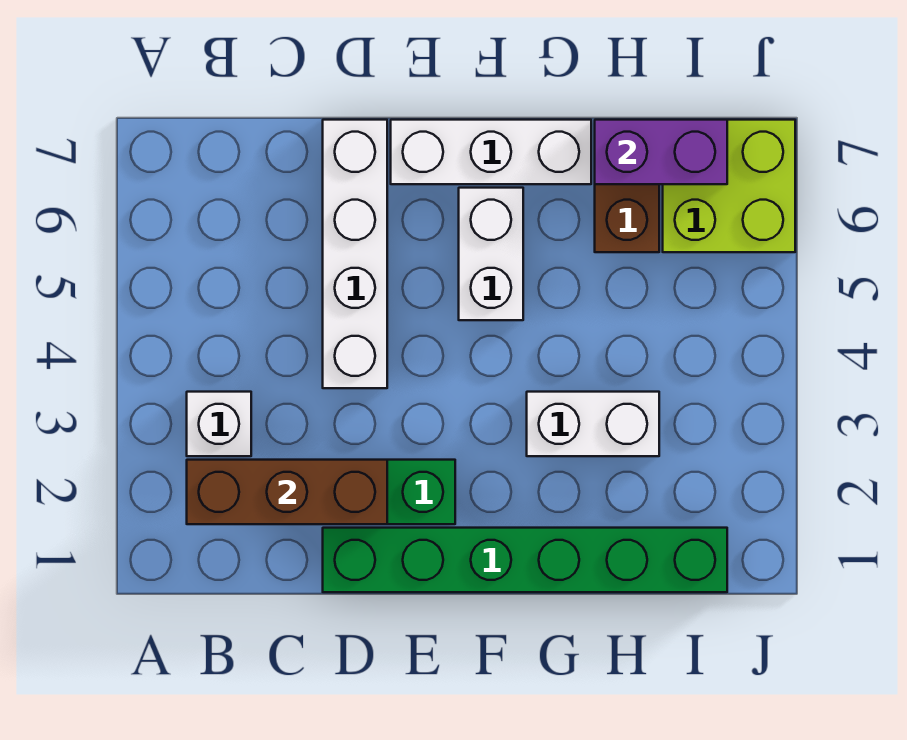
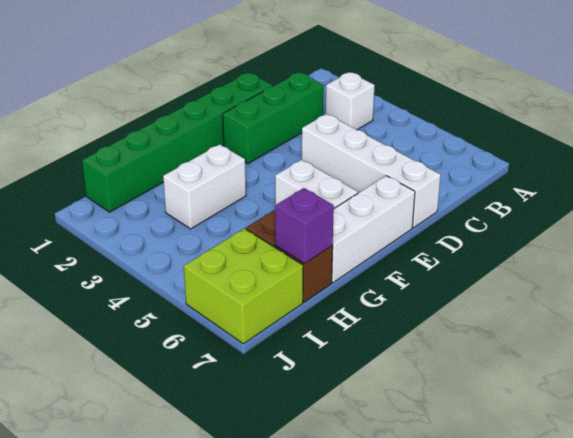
brown 1x3 brick [187,460,387,524] -> none
purple 1x2 brick [595,120,727,184] -> purple 1x1 brick [275,188,334,263]

